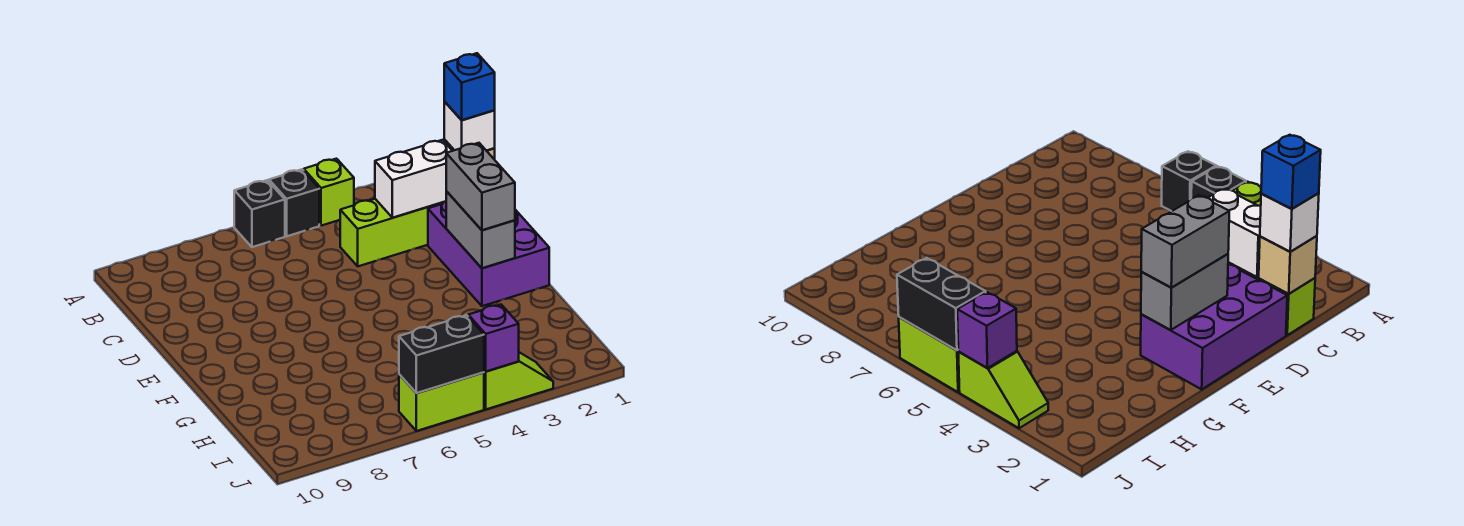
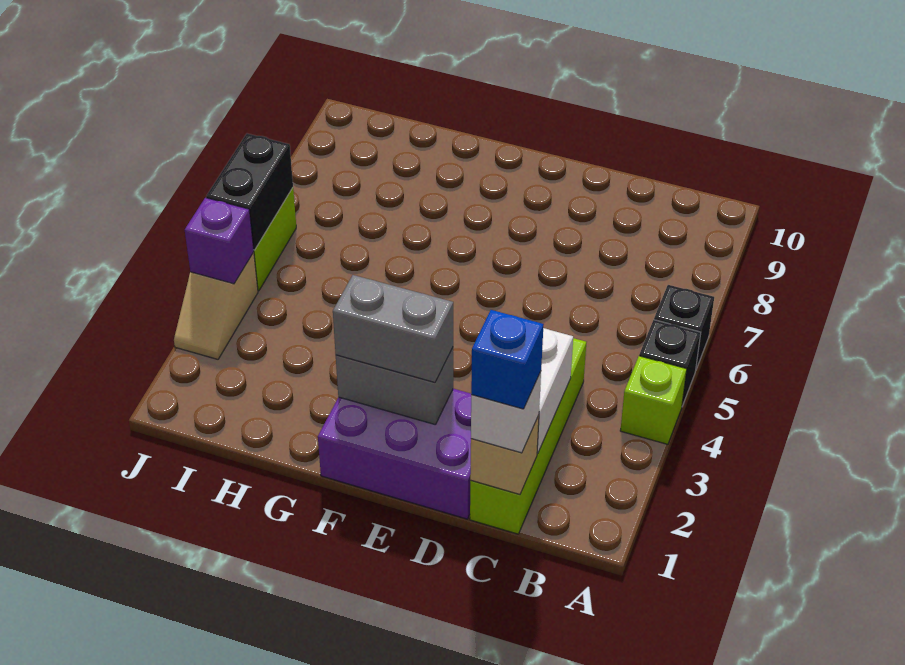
lime 1x2 slope [484,352,553,409] -> tan 1x2 slope [174,252,258,359]

